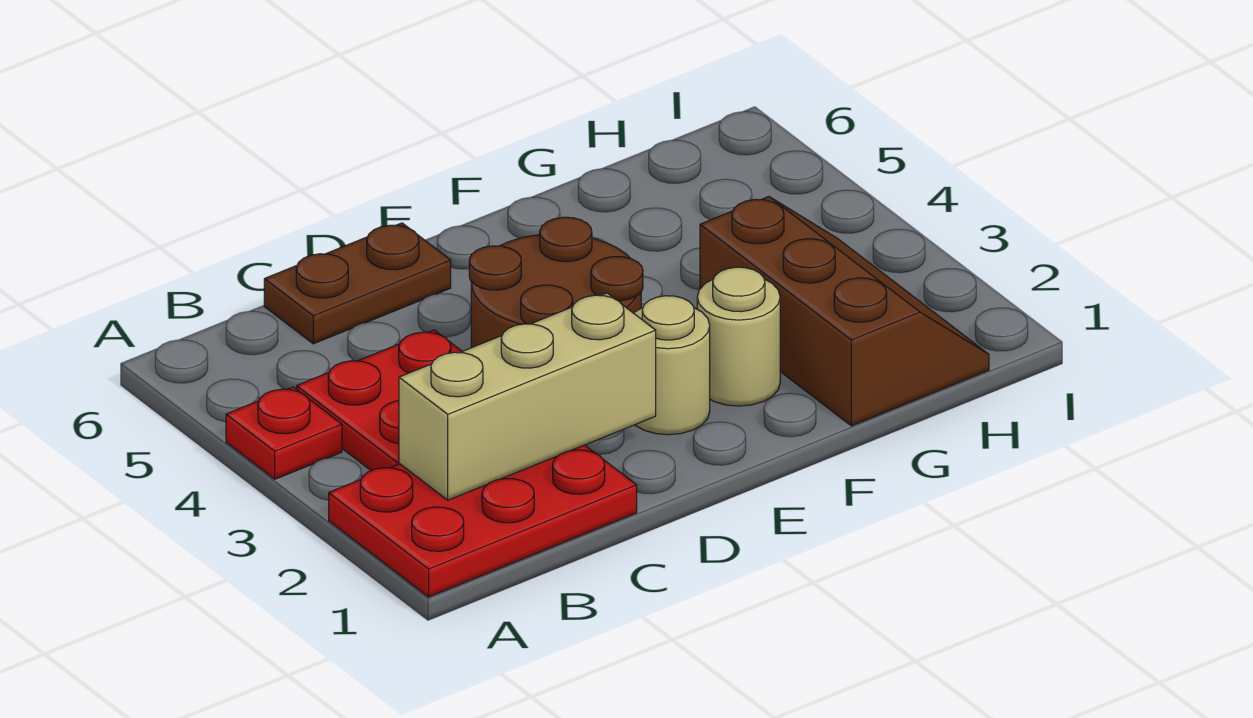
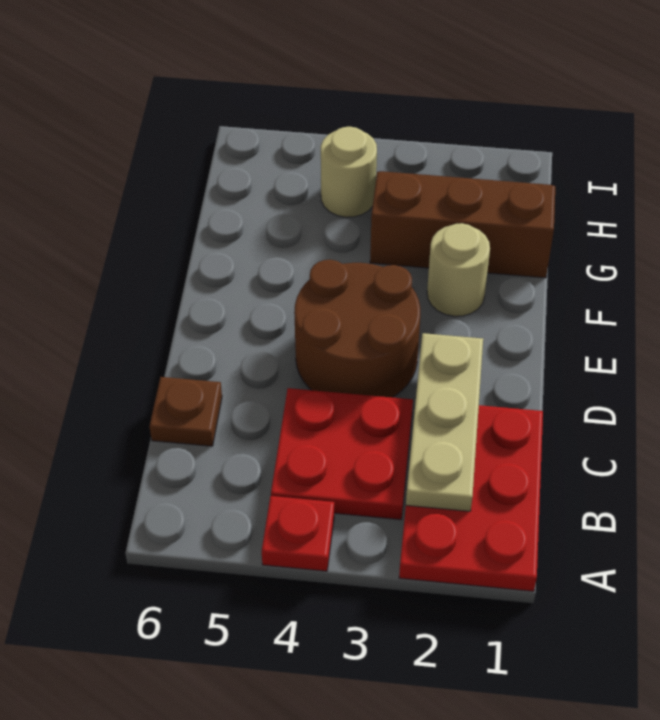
tan 1x3 brick [399,293,656,500] -> tan 1x3 plate [406,333,483,511]
brown 1x2 plate [264,223,451,344] -> brown 1x1 plate [149,377,222,446]
tan 1x1 round brick [634,296,710,435] -> tan 1x1 round brick moved to [321,127,377,217]

